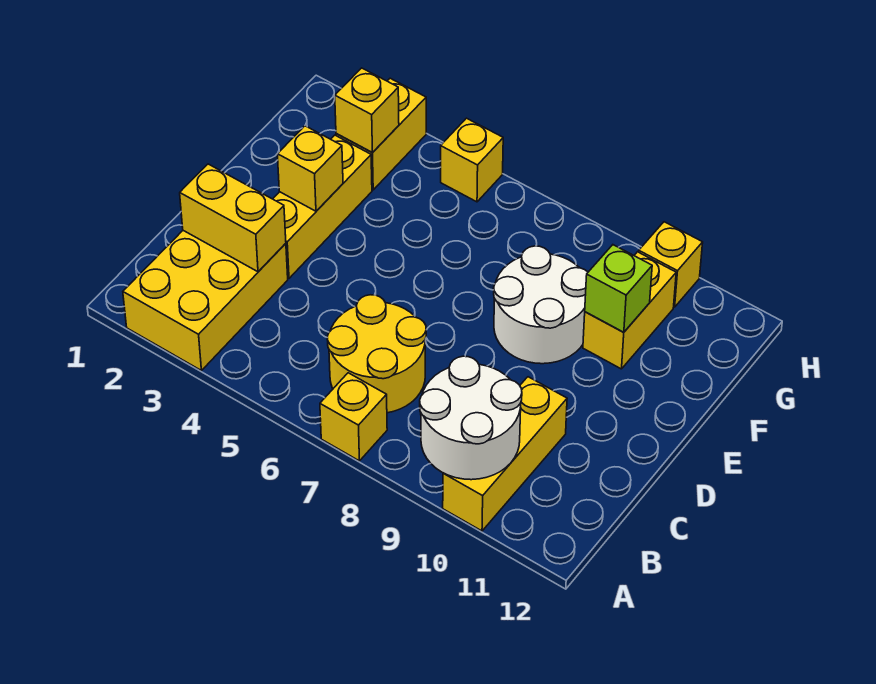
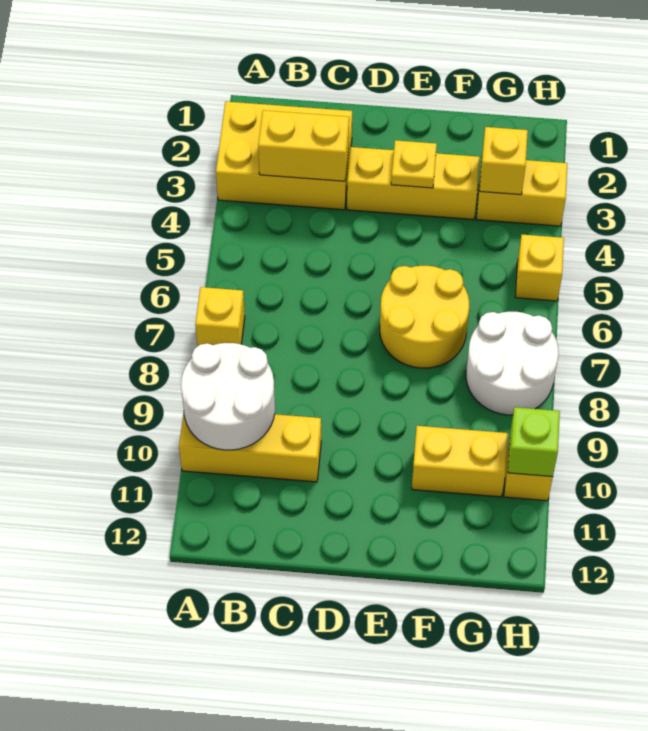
yellow 2x2 round brick [327,295,426,413] -> yellow 2x2 round brick moved to [380,266,469,368]
yellow 1x2 brick [180,164,286,272] -> yellow 1x2 brick turned to [258,110,349,181]
yellow 1x1 brick [277,126,343,211] -> yellow 1x1 plate [391,140,437,188]
white 2x2 round brick [494,246,588,364] -> white 2x2 round brick moved to [466,311,559,415]
lime 1x1 brick [585,245,652,332] -> lime 1x1 brick moved to [508,407,560,477]

